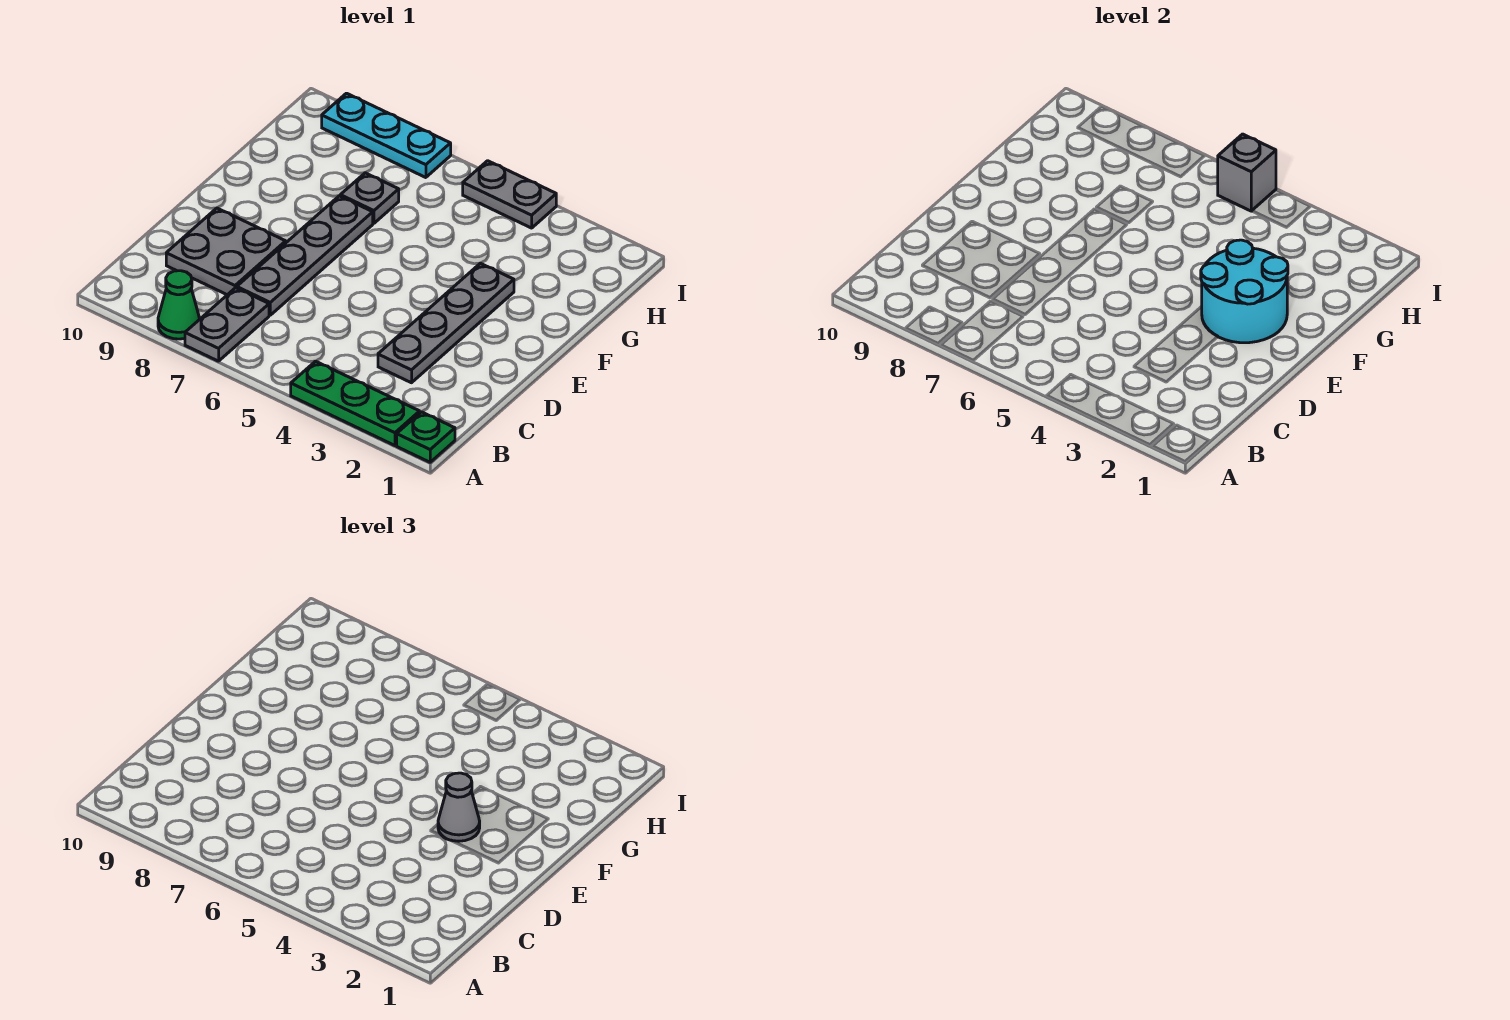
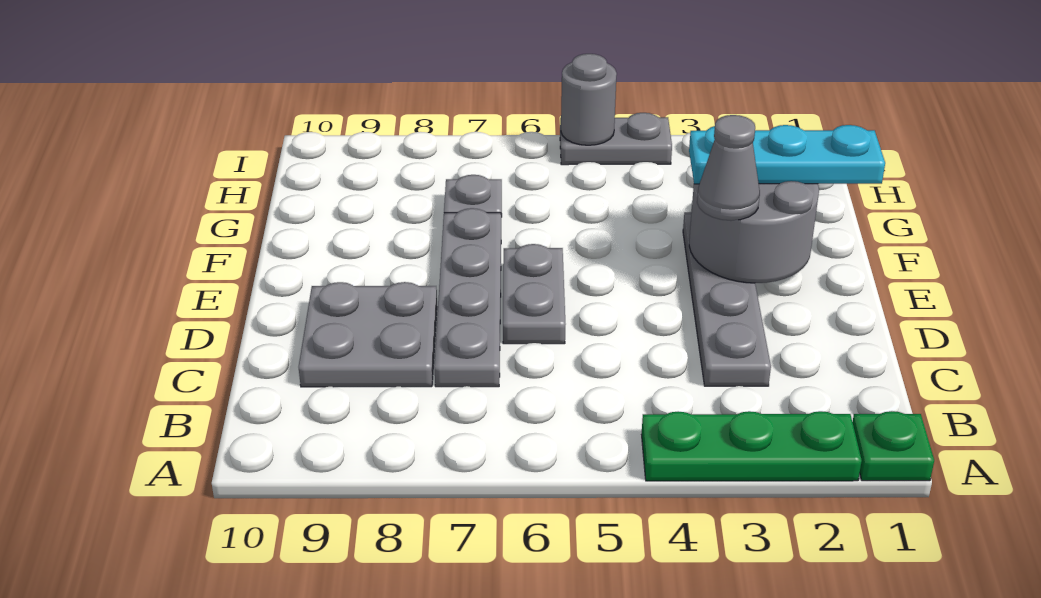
grey 1x2 plate [185,288,269,361] -> grey 1x2 plate moved to [503,244,566,344]
green 1x1 cone [158,271,200,339] -> none
cyan 2x2 round brick [1201,240,1288,343] -> grey 2x2 round brick [689,181,819,283]
grey 1x1 brick [1218,134,1276,211] -> grey 1x1 round brick [561,54,617,145]
cyan 1x3 plate [322,93,451,178] -> cyan 1x3 plate moved to [689,125,885,184]

